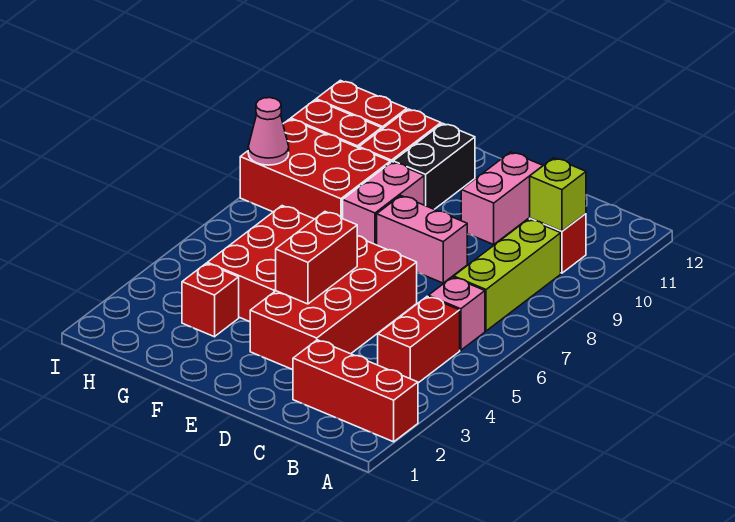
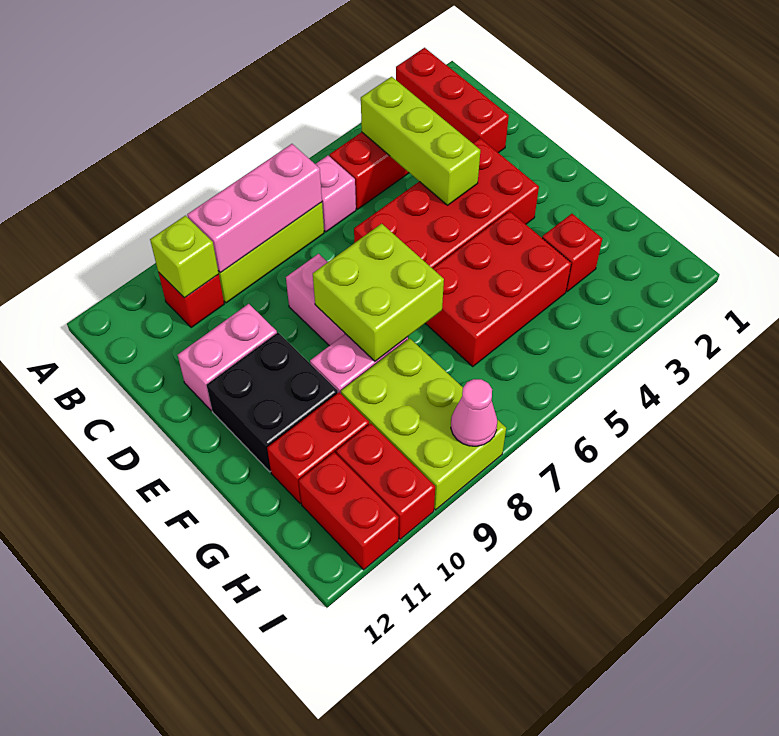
none -> lime 1x3 brick [361,77,480,205]
none -> pink 1x3 brick [187,144,322,272]
red 1x2 brick [276,212,357,304] -> none
none -> lime 2x2 brick [313,224,444,361]
black 1x2 brick [393,123,475,209] -> black 2x2 brick [207,333,338,472]
red 2x3 brick [240,119,390,219] -> lime 2x3 brick [341,338,506,510]

